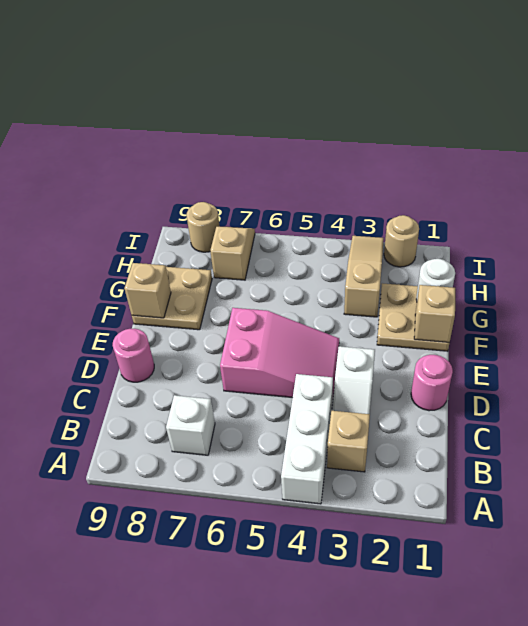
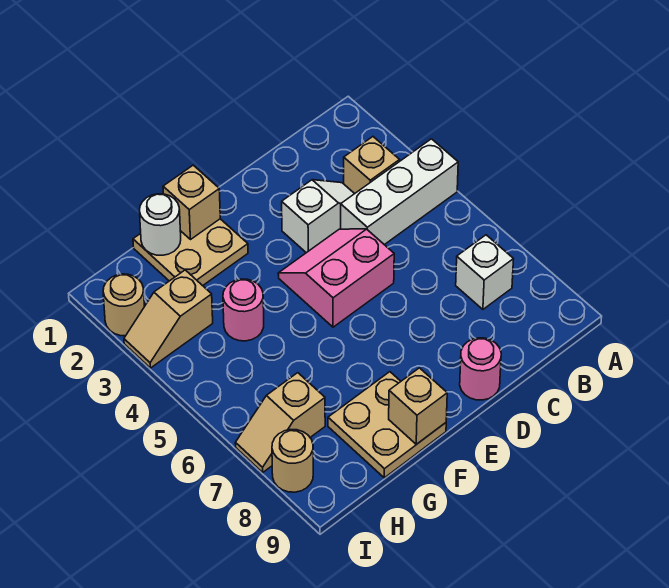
pink 1x1 round brick [411,355,453,411] -> pink 1x1 round brick moved to [223,279,264,341]
pink 2x3 slope [220,308,339,398] -> pink 2x2 slope [278,229,394,327]
tan 1x3 slope [344,236,384,317] -> tan 1x2 slope [124,270,213,368]

